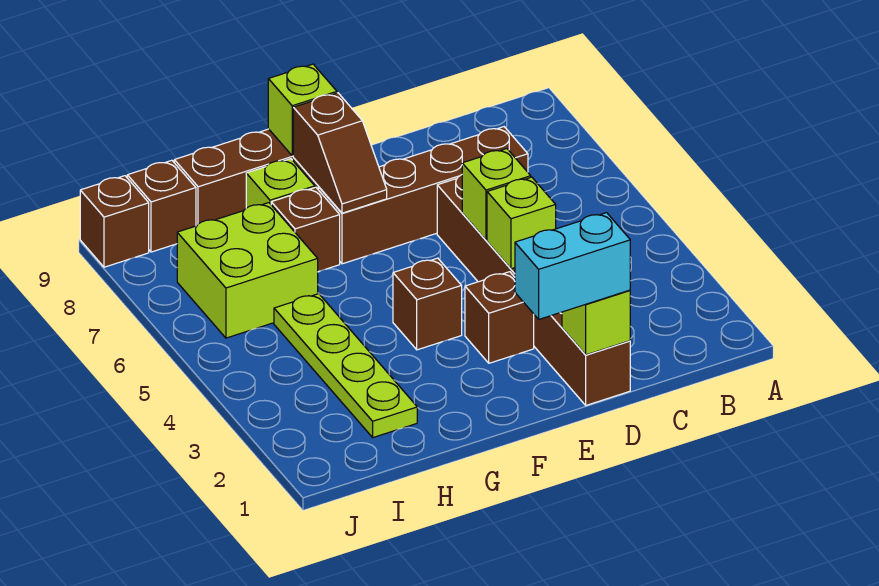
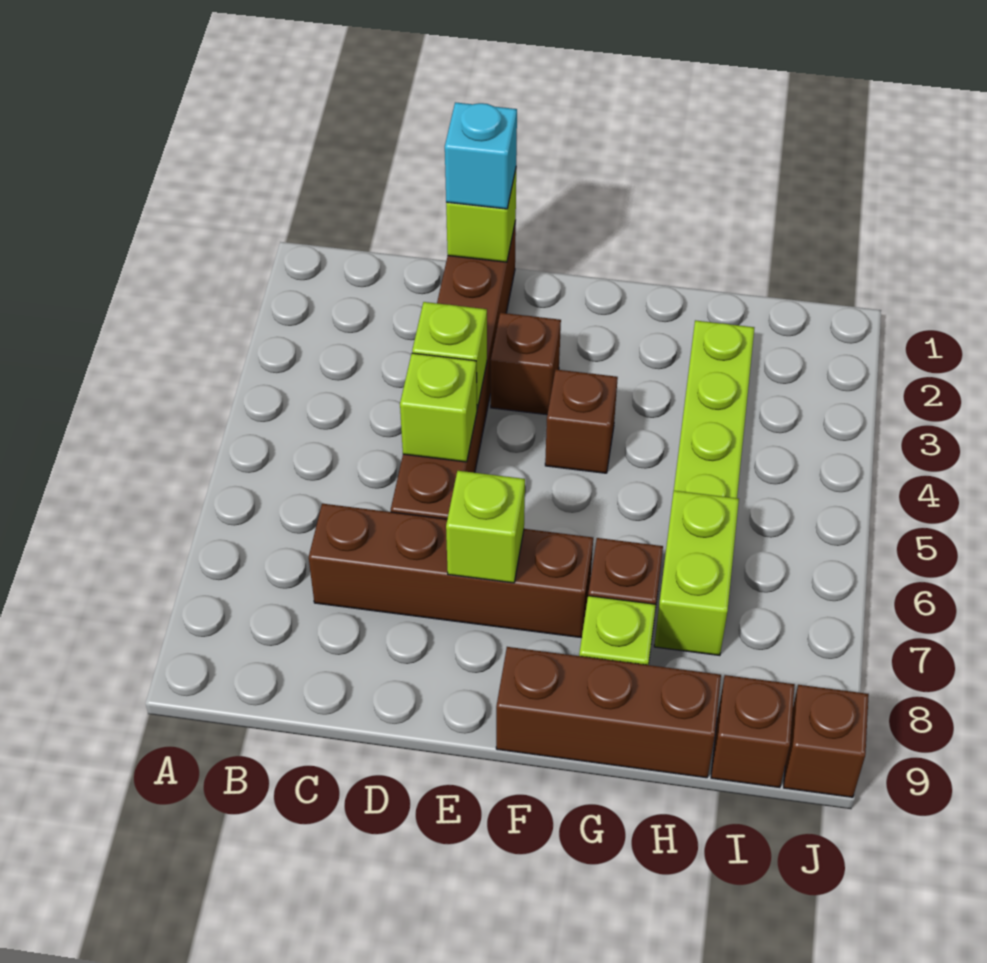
cyan 1x2 brick [515,213,630,319] -> cyan 1x1 brick [445,102,517,209]
brown 1x2 slope [293,93,387,213] -> none
lime 1x1 brick [268,64,337,156] -> lime 1x1 brick moved to [446,471,525,583]
lime 2x2 brick [177,203,318,338] -> lime 1x2 brick [654,491,739,656]

